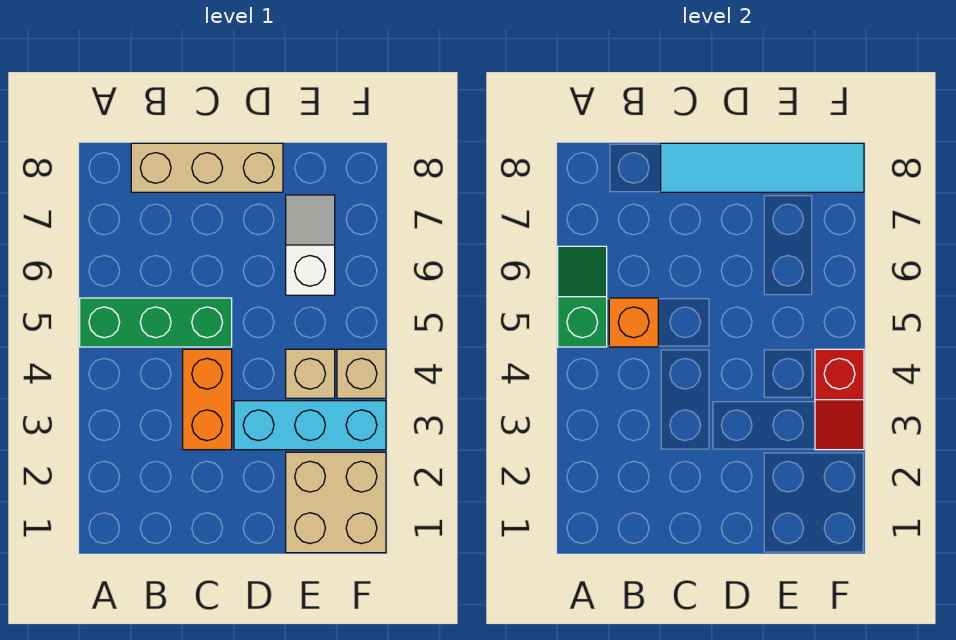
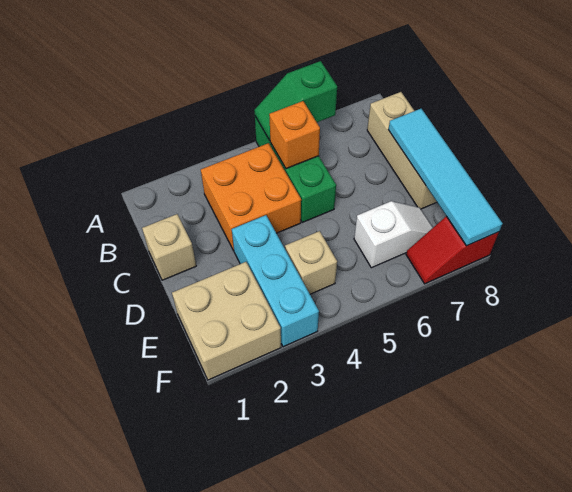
green 1x2 slope [558,246,607,347] -> green 1x2 slope turned to [254,61,337,140]
orange 1x2 brick [183,349,232,450] -> orange 2x2 brick [201,143,301,251]
red 1x2 slope [815,349,864,450] -> red 1x2 slope moved to [406,216,499,284]
tan 1x1 brick [337,349,386,398] -> tan 1x1 brick moved to [142,214,196,280]

